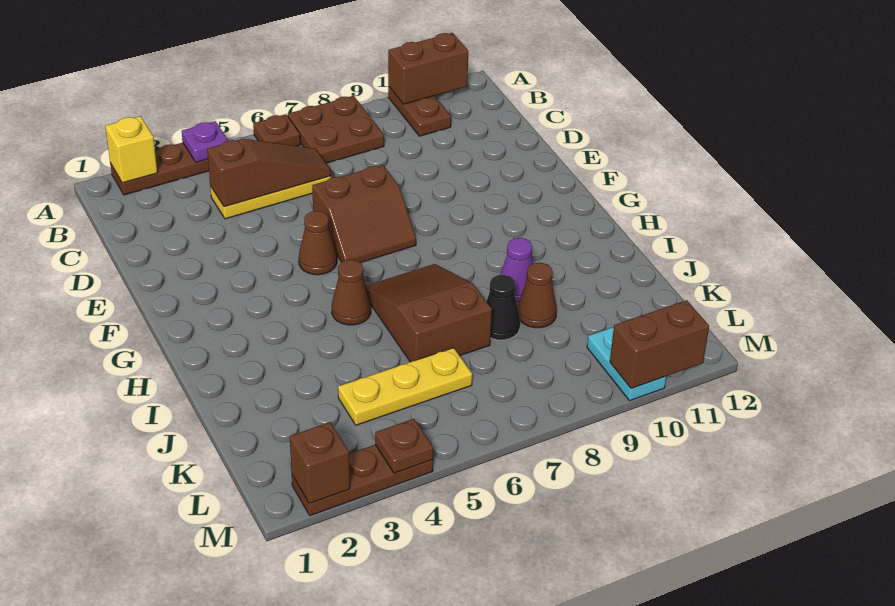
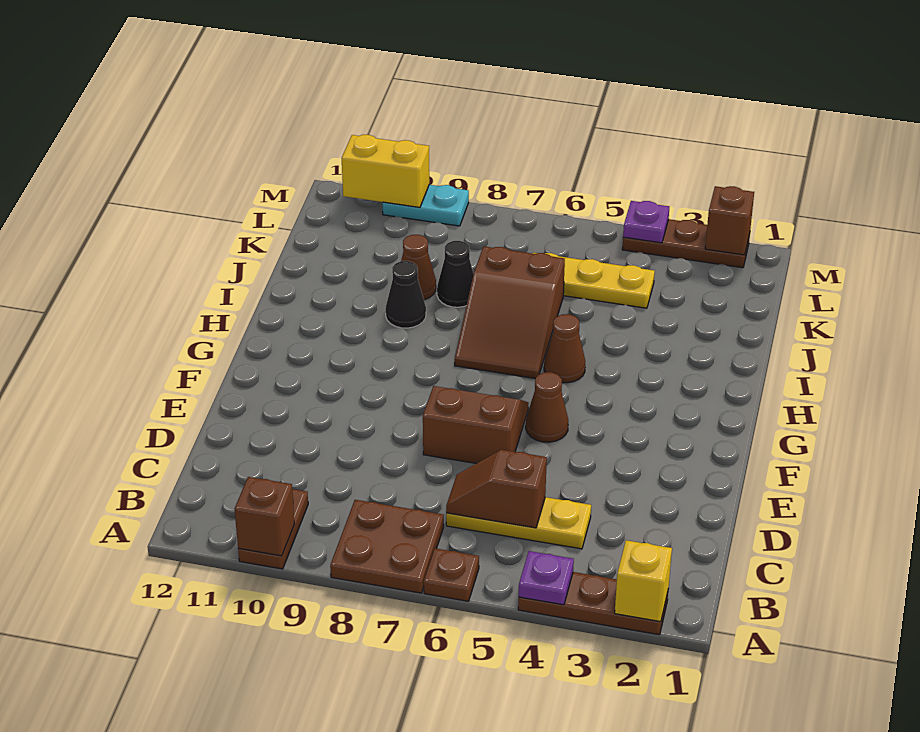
brown 1x2 brick [388,33,468,104] -> brown 1x1 brick [235,477,294,556]
brown 1x3 slope [207,139,331,207] -> brown 1x2 slope [446,450,547,528]
purple 1x1 cone [500,238,533,302] -> black 1x1 cone [385,261,426,328]
cyan 1x2 plate [587,327,666,401] -> cyan 1x2 plate turned to [382,185,469,226]
brown 1x1 plate [375,419,433,473] -> purple 1x1 plate [623,201,669,243]
brown 1x2 brick [610,300,709,389] -> yellow 1x2 brick [342,135,429,207]

